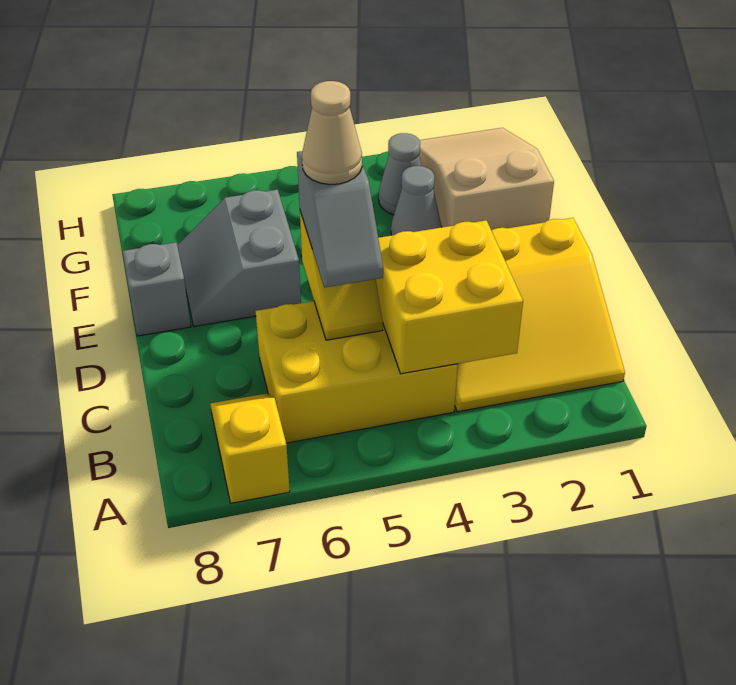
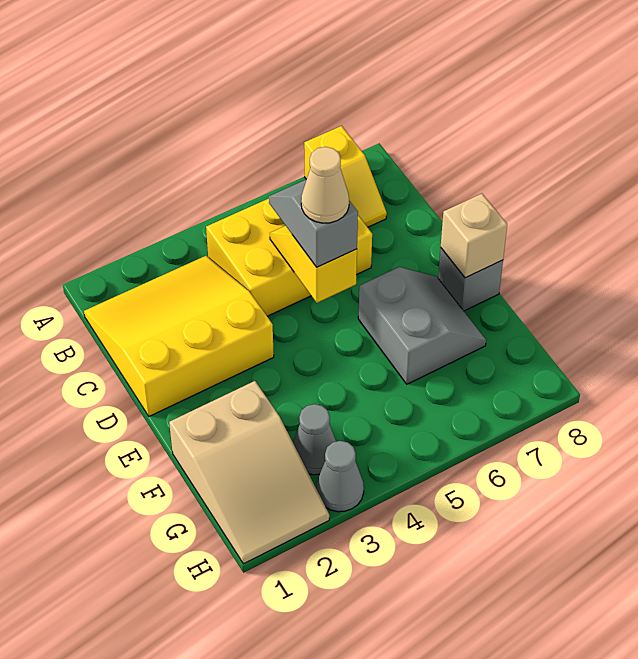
yellow 2x2 brick [376,220,523,374] -> none
none -> tan 1x1 brick [441,194,507,278]
grey 1x1 cone [391,166,441,235] -> grey 1x1 cone moved to [316,441,364,512]

